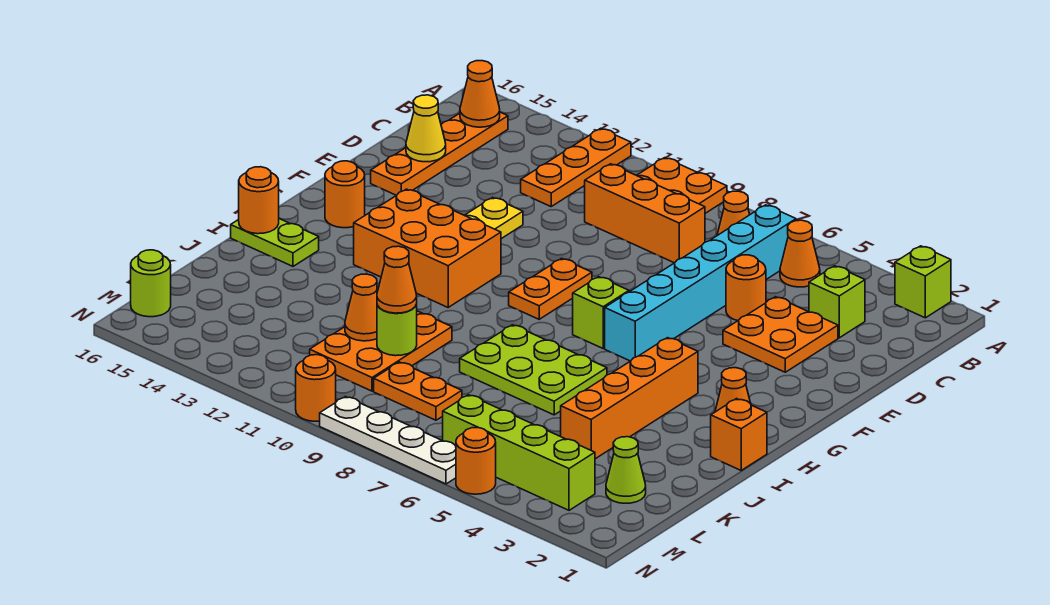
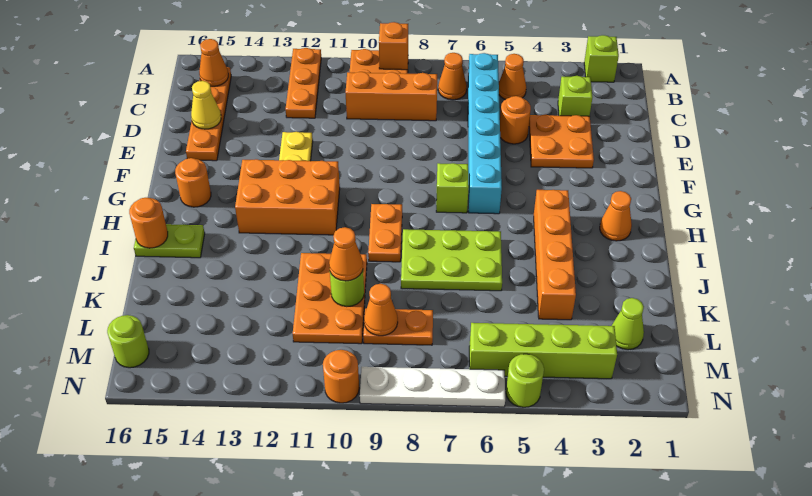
orange 1x2 plate [509,258,592,319] -> orange 1x2 plate moved to [368,204,402,262]
orange 1x1 brick [711,399,767,470] -> orange 1x1 brick moved to [379,22,408,70]
orange 1x1 cone [345,274,377,341] -> orange 1x1 cone moved to [364,284,398,336]
orange 1x1 round brick [456,428,496,494] -> lime 1x1 round brick [506,354,544,407]

